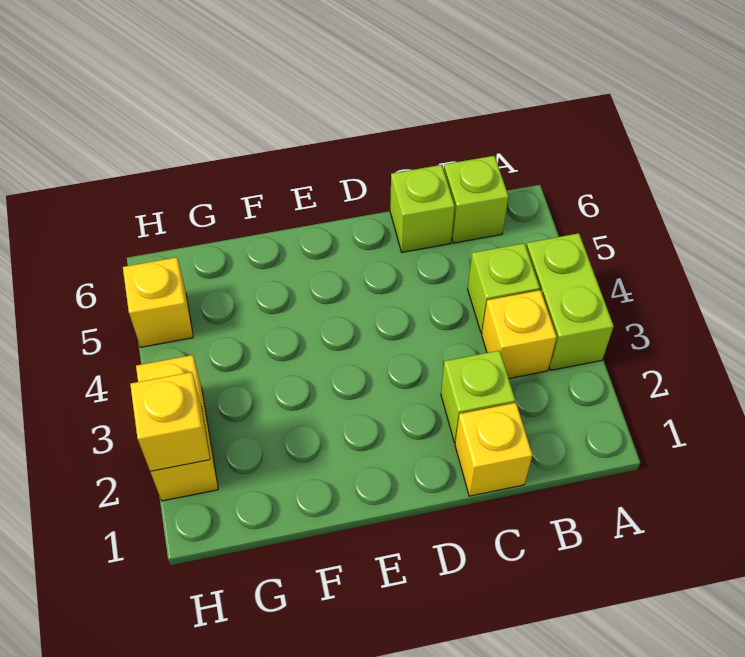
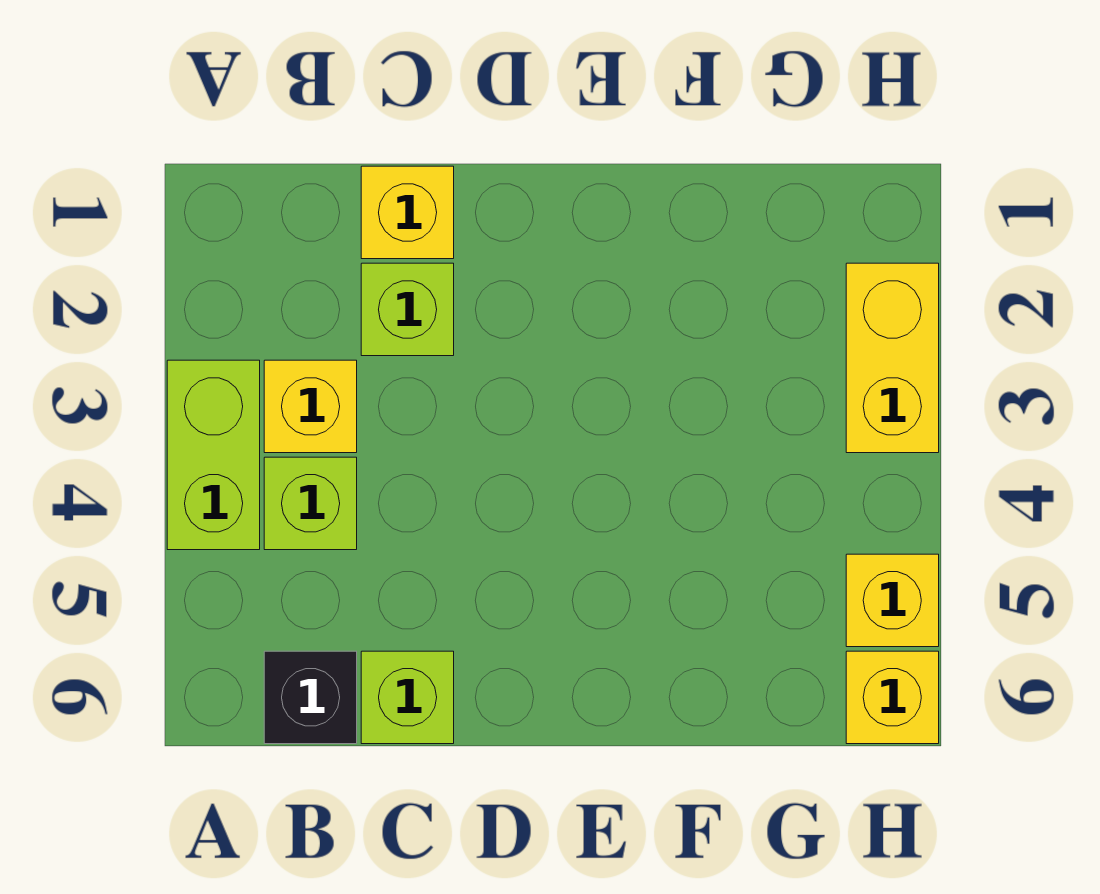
lime 1x1 brick [444,156,508,243] -> black 1x1 brick [264,651,357,744]
yellow 1x1 brick [130,372,210,472] -> yellow 1x1 brick moved to [846,651,939,744]

